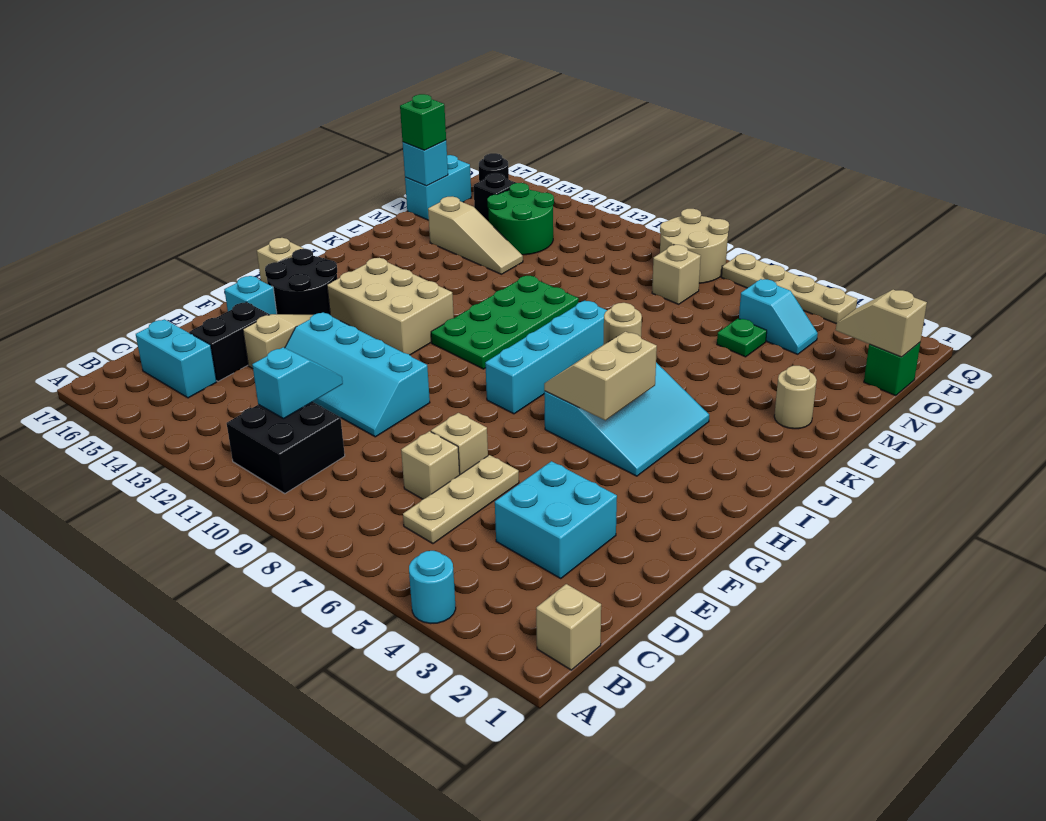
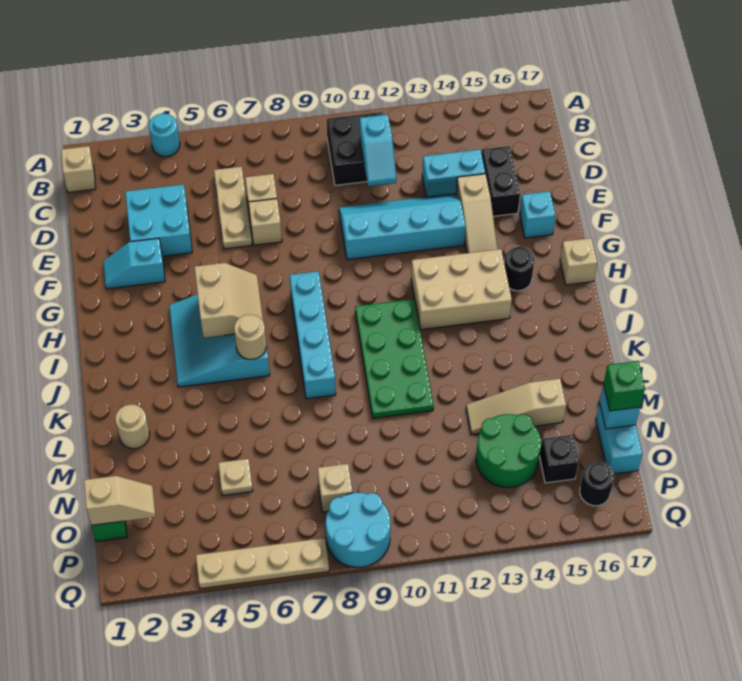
cyan 1x2 brick [136,319,217,398] -> cyan 1x2 brick moved to [422,150,485,197]
black 2x2 round brick [265,249,337,315] -> black 1x1 round brick [504,247,534,291]
green 1x1 plate [717,319,767,357] -> tan 1x1 plate [218,459,253,495]
cyan 1x2 slope [739,279,818,354] -> cyan 1x2 slope moved to [103,238,165,289]
tan 2x2 round brick [660,209,729,283] -> cyan 2x2 round brick [326,493,390,567]

